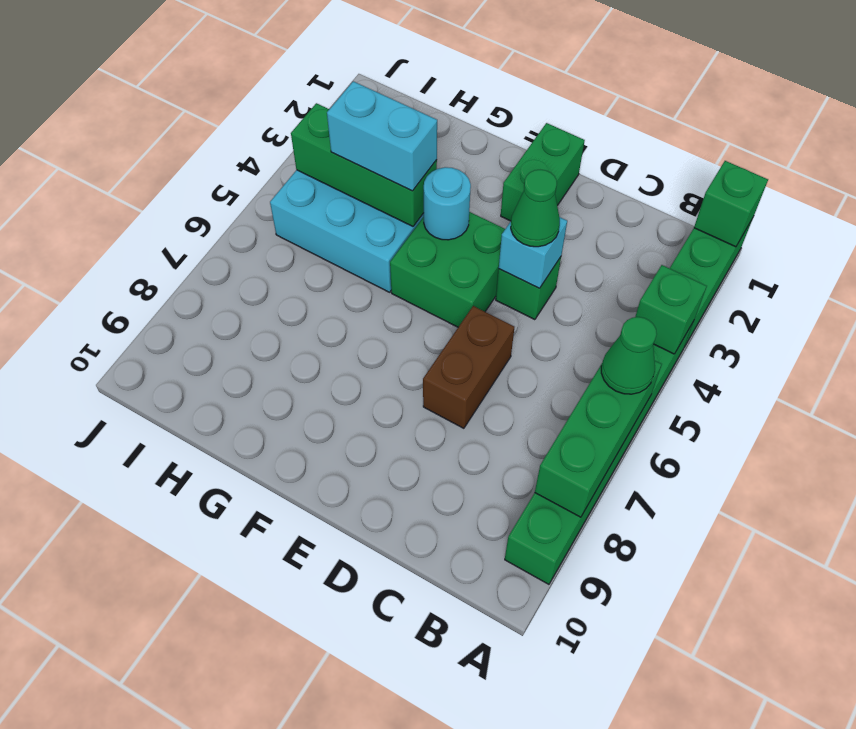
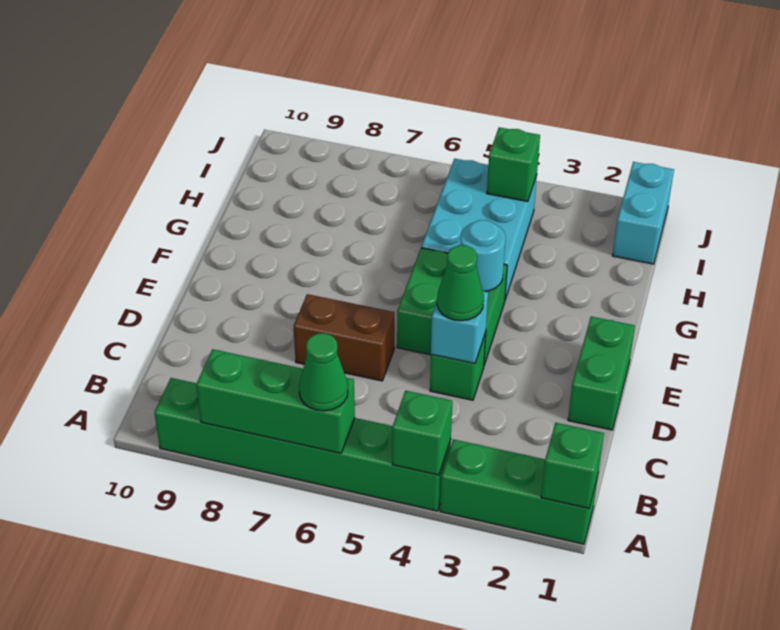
green 1x2 brick [501,123,585,221] -> green 1x2 brick turned to [568,317,635,430]
green 1x3 brick [291,103,437,226] -> green 1x1 brick [487,127,540,202]
cyan 1x2 brick [327,81,437,191] -> cyan 1x2 brick moved to [613,162,674,264]

